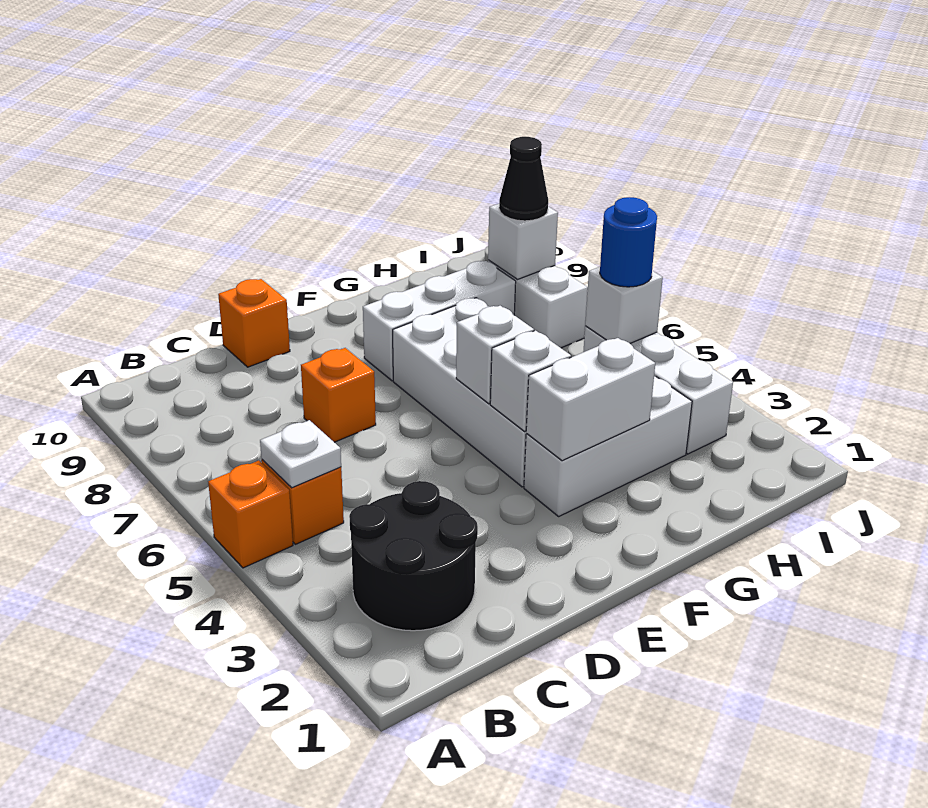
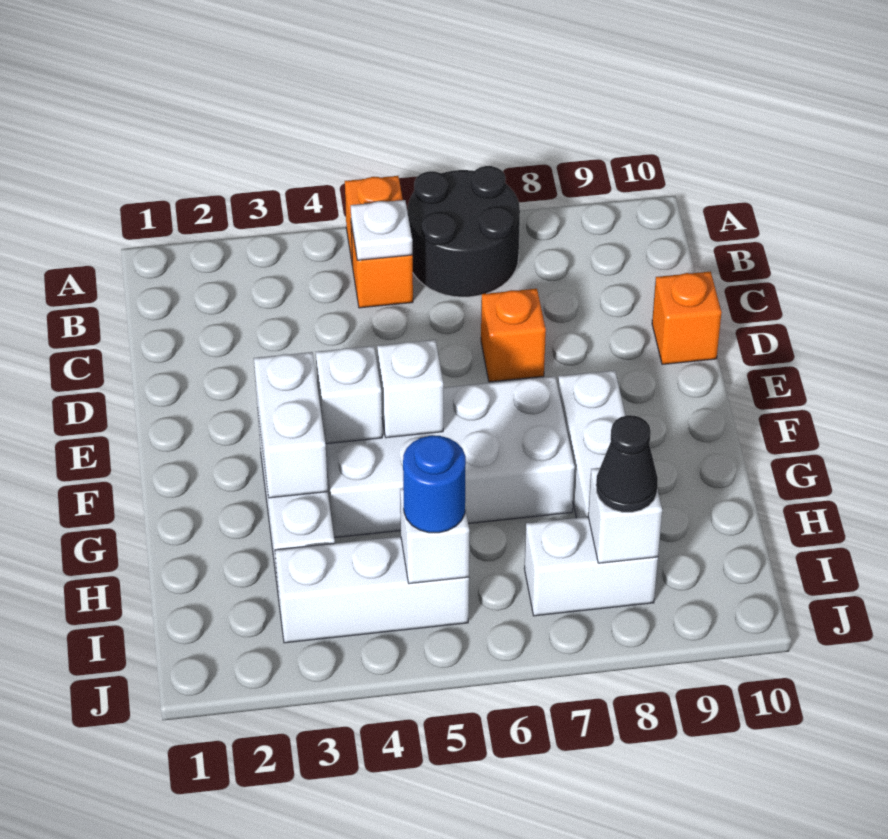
black 2x2 round brick [349,481,478,631] -> black 2x2 round brick moved to [408,166,520,297]

